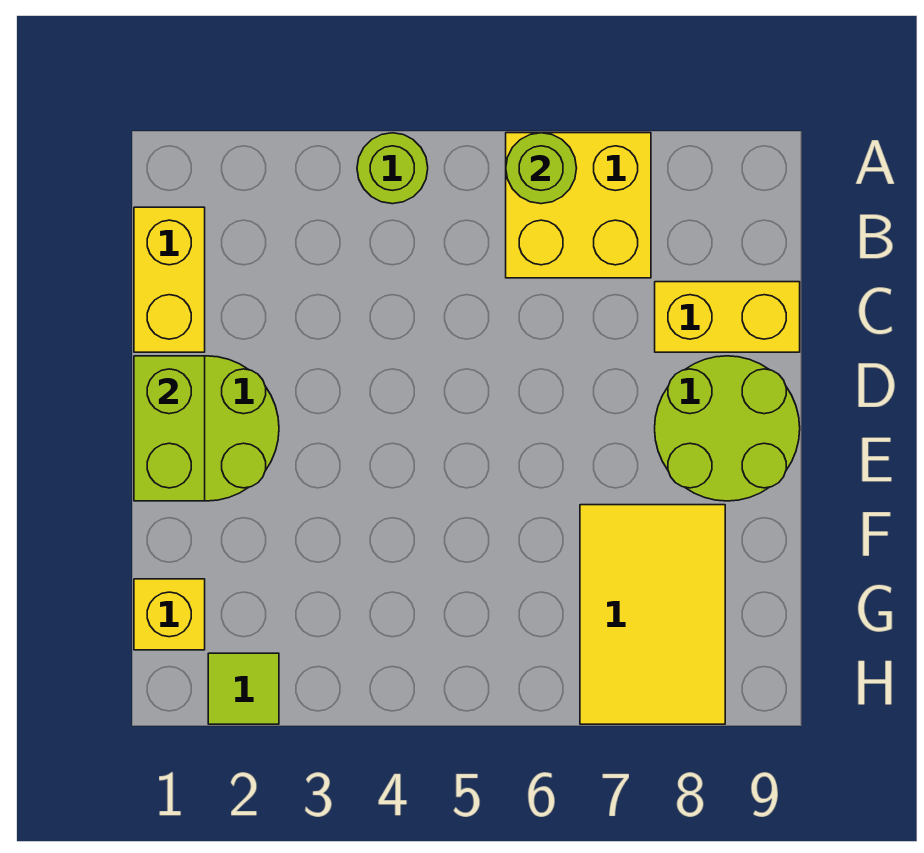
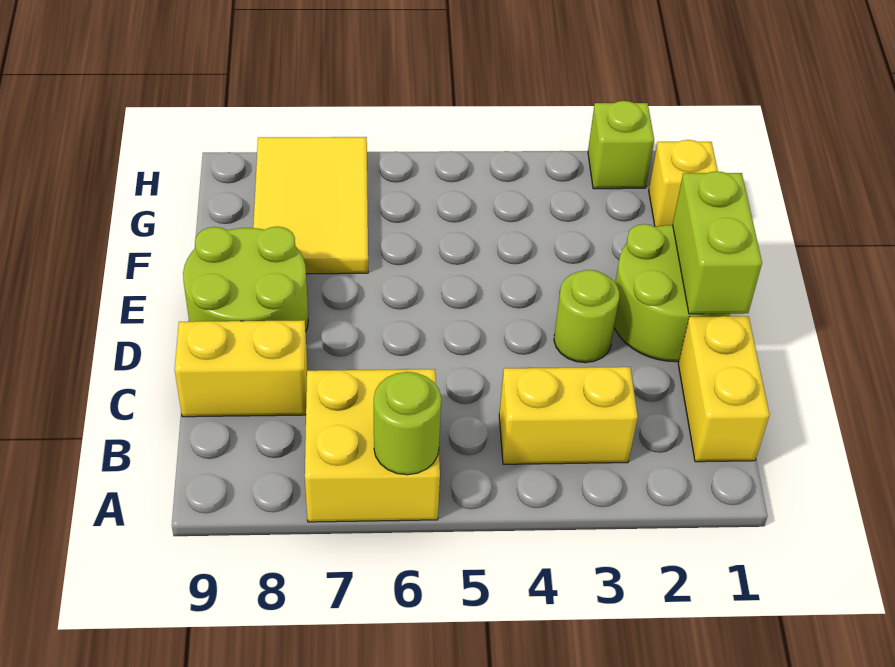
lime 1x1 round brick [357,133,428,204] -> lime 1x1 round brick moved to [554,270,620,363]
none -> yellow 1x2 brick [499,367,638,464]
lime 1x1 tile [208,653,279,724] -> lime 1x1 brick [588,101,654,189]

